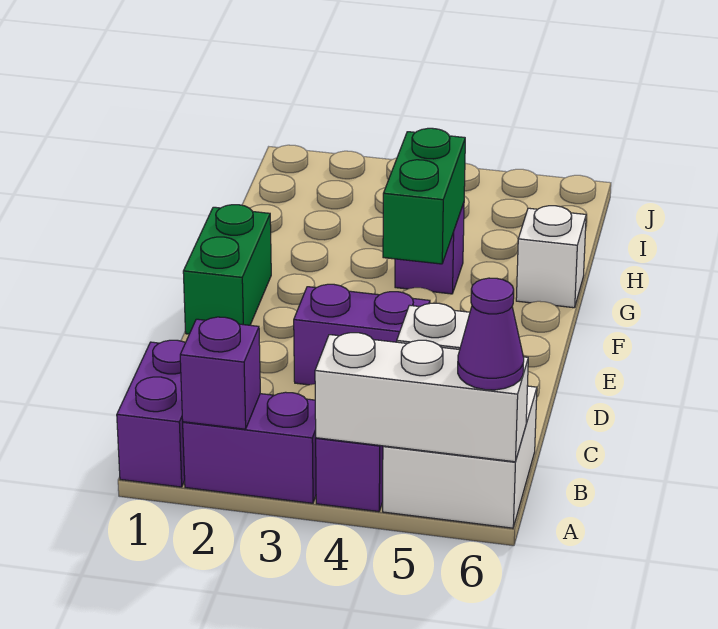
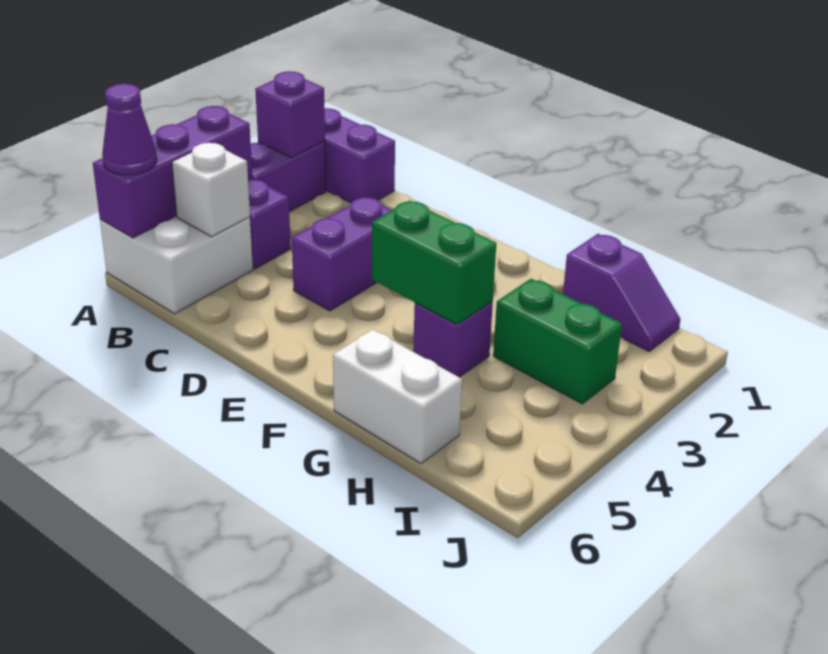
white 1x3 brick [315,333,528,462] -> purple 1x3 brick [93,106,252,238]
green 1x2 brick [183,205,271,334] -> green 1x2 brick moved to [493,279,622,404]
white 1x1 brick [516,206,586,308] -> white 1x2 brick [333,329,462,463]
none -> purple 1x2 slope [563,234,680,351]

